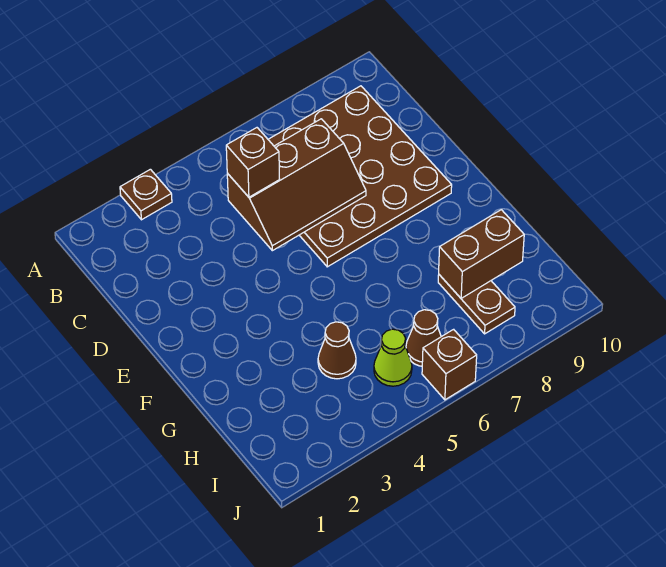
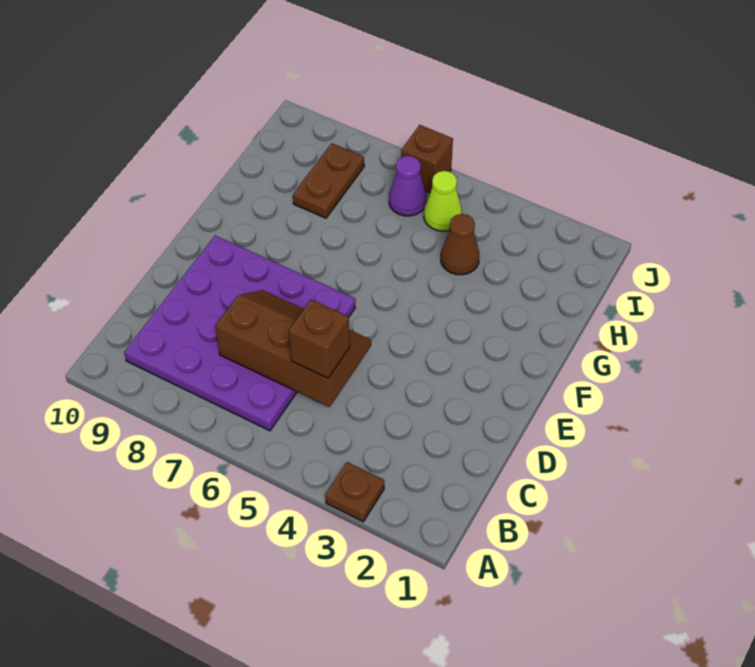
brown 4x4 plate [268,86,452,267] -> purple 4x4 plate [124,236,355,431]
brown 1x2 brick [439,210,524,298] -> none
brown 1x1 cone [406,310,441,366] -> purple 1x1 cone [389,156,426,216]

